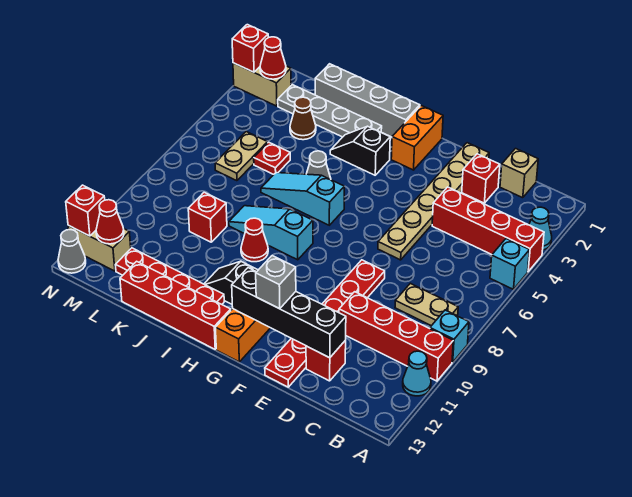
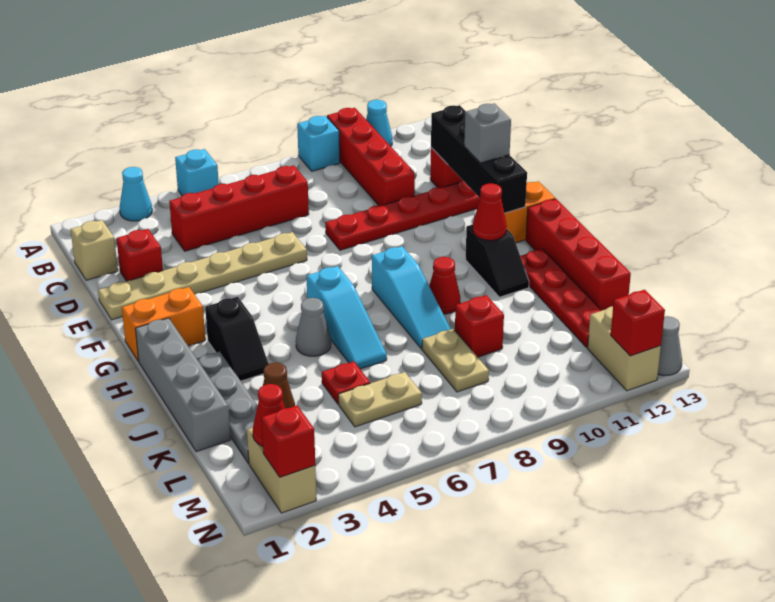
red 1x4 brick [432,187,544,272] -> red 1x4 brick turned to [169,165,309,251]
tan 1x2 plate [395,283,458,326] -> tan 1x2 plate moved to [422,329,489,392]
red 1x1 cone [96,200,124,244] -> red 1x1 cone moved to [473,183,507,240]

